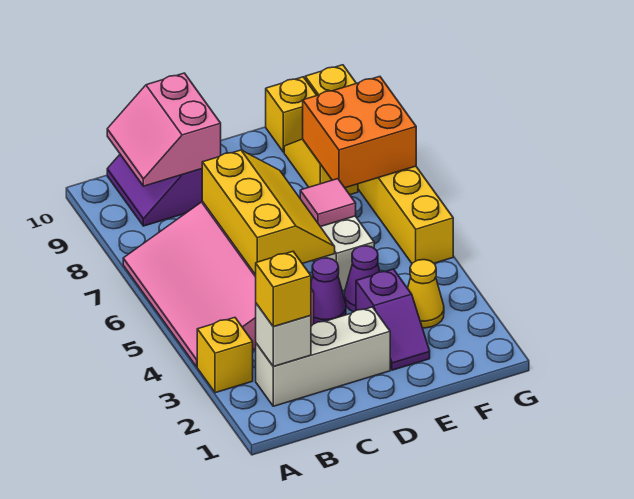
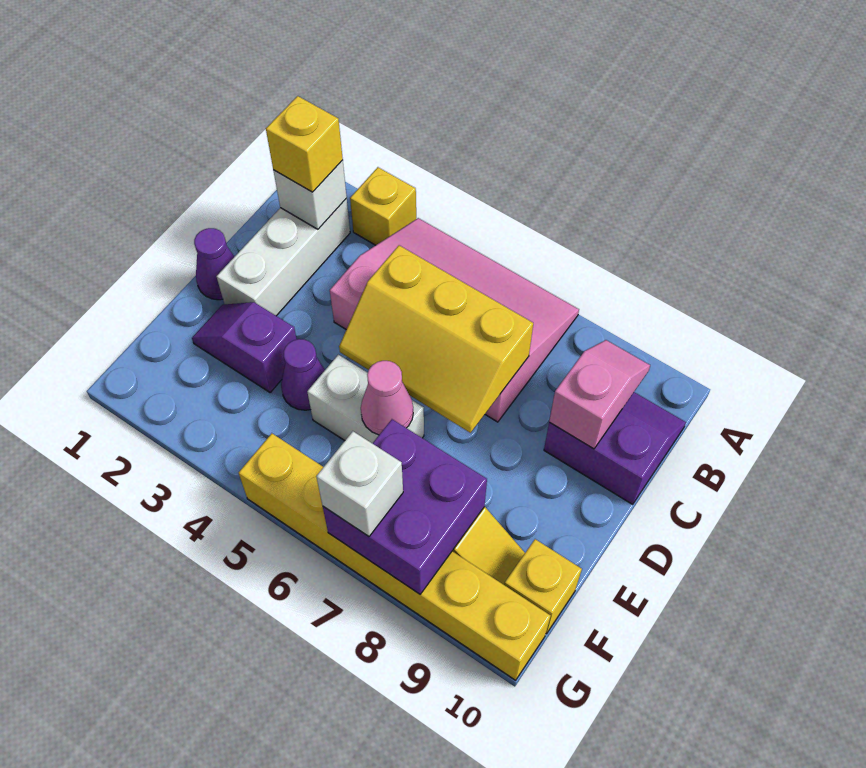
pink 2x2 slope [107,73,221,186] -> pink 1x2 slope [549,340,650,449]
purple 1x1 cone [311,258,346,324] -> purple 1x1 cone moved to [194,228,234,300]
pink 1x1 tile [300,179,356,227] -> pink 1x1 cone [361,361,413,435]
yellow 1x1 cone [408,260,444,328] -> none
orange 2x2 brick [303,77,416,188] -> purple 2x2 brick [323,419,487,594]
none -> white 1x1 brick [316,431,403,536]

